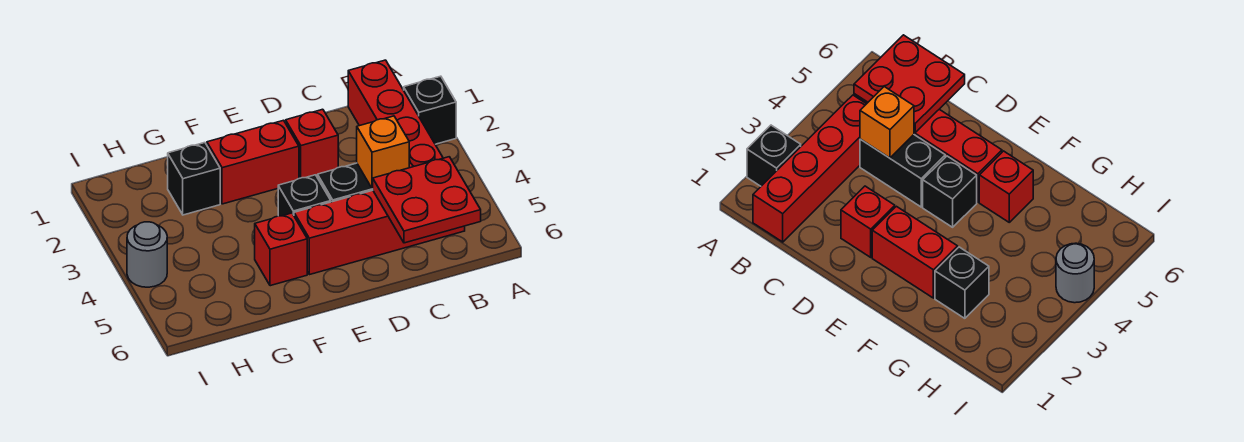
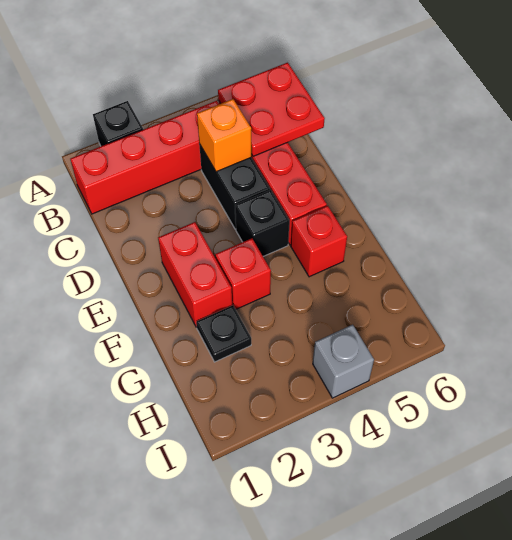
red 1x1 brick [286,109,338,178] -> red 1x1 brick moved to [215,238,271,309]
black 1x1 brick [168,143,220,215] -> black 1x1 plate [196,305,251,362]
grey 1x1 round brick [127,222,167,287] -> grey 1x1 brick [313,325,374,398]

